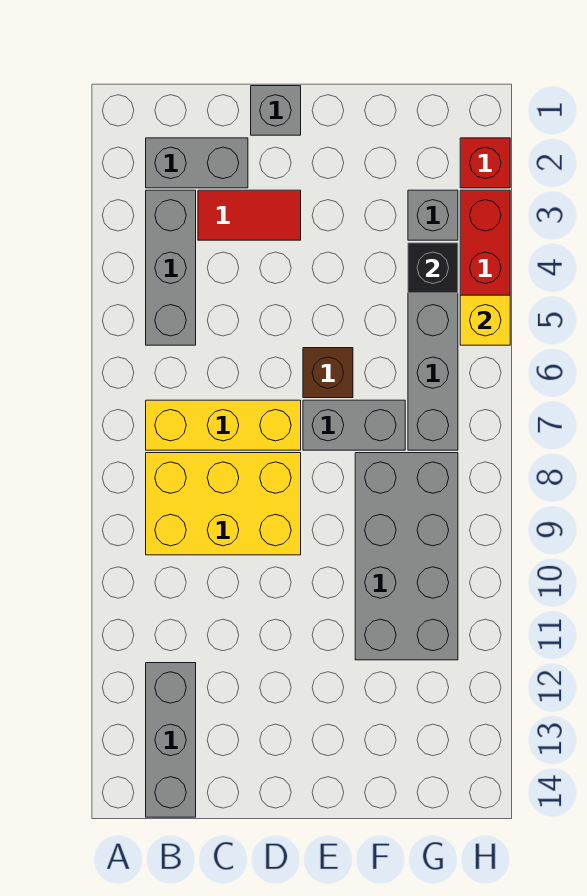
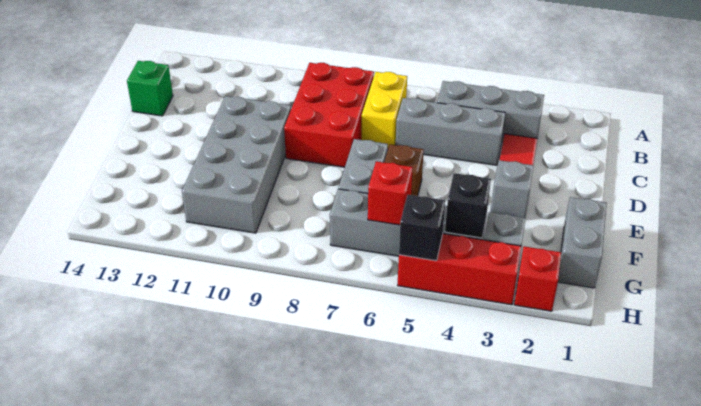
grey 1x2 brick [146,138,248,188] -> grey 1x2 brick moved to [558,197,607,288]
yellow 1x3 brick [146,400,301,450] -> yellow 1x2 brick [362,72,407,148]
yellow 2x3 brick [146,453,301,555] -> red 2x3 brick [284,63,374,167]
grey 1x3 brick [146,663,196,817] -> grey 1x3 brick moved to [396,98,505,165]
none -> green 1x1 brick [127,61,173,116]
grey 1x1 brick [251,86,301,135] -> grey 1x1 brick moved to [491,160,534,218]
grey 2x4 brick [355,453,458,660] -> grey 2x4 brick turned to [182,96,291,233]
none -> red 1x1 brick [368,162,413,225]
yellow 1x1 brick [460,295,510,345] -> black 1x1 brick [399,195,445,261]

